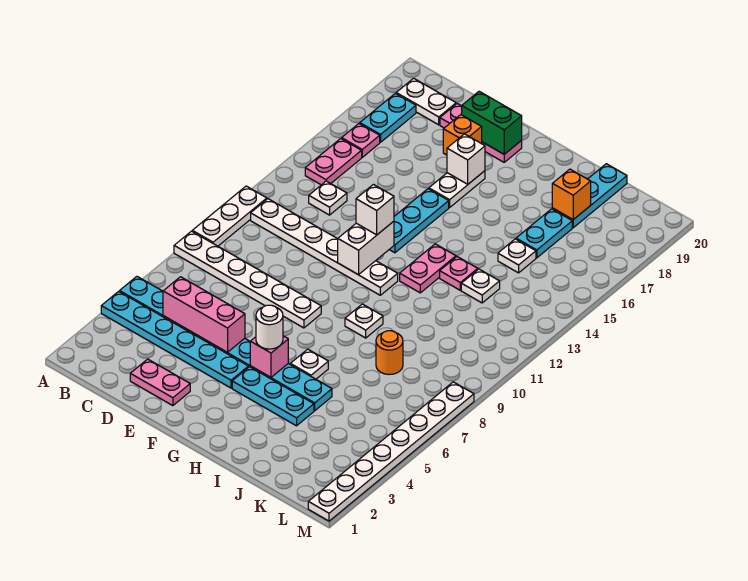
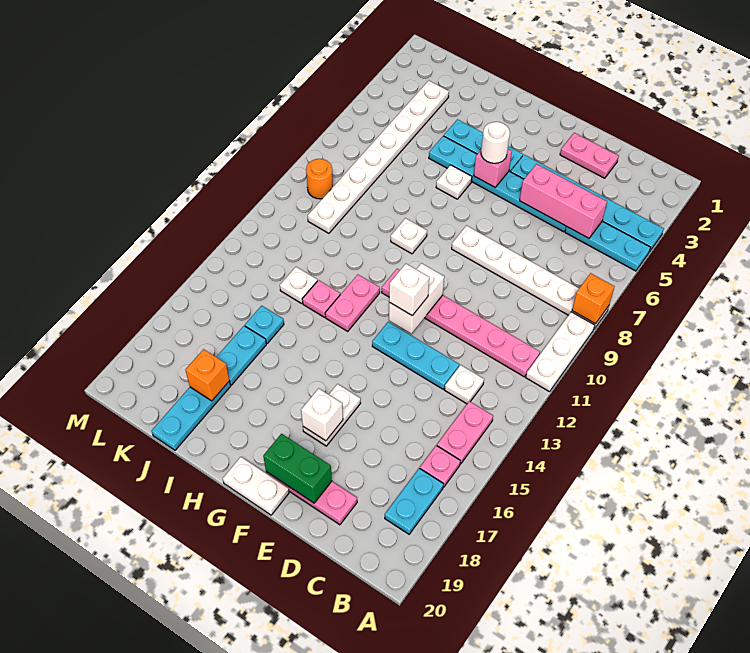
white 1x6 plate [251,199,398,295] -> pink 1x6 plate [382,269,540,377]
white 1x2 plate [396,78,456,125] -> white 1x2 plate moved to [223,457,289,515]
orange 1x1 brick [443,115,482,155] -> orange 1x1 brick moved to [572,273,615,324]
cyan 1x3 plate [389,189,449,253] -> cyan 1x3 plate turned to [372,322,459,389]
orange 1x1 round brick [376,331,403,375] -> orange 1x1 round brick moved to [306,159,333,199]
white 1x1 plate [498,239,536,273] -> cyan 1x1 plate [245,306,284,343]
white 1x8 plate [308,382,474,521] -> white 1x8 plate moved to [308,81,449,233]

